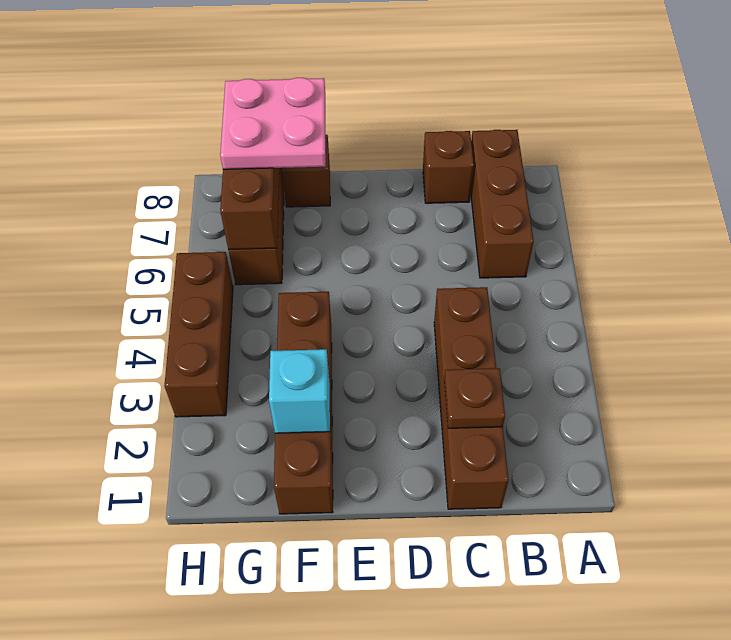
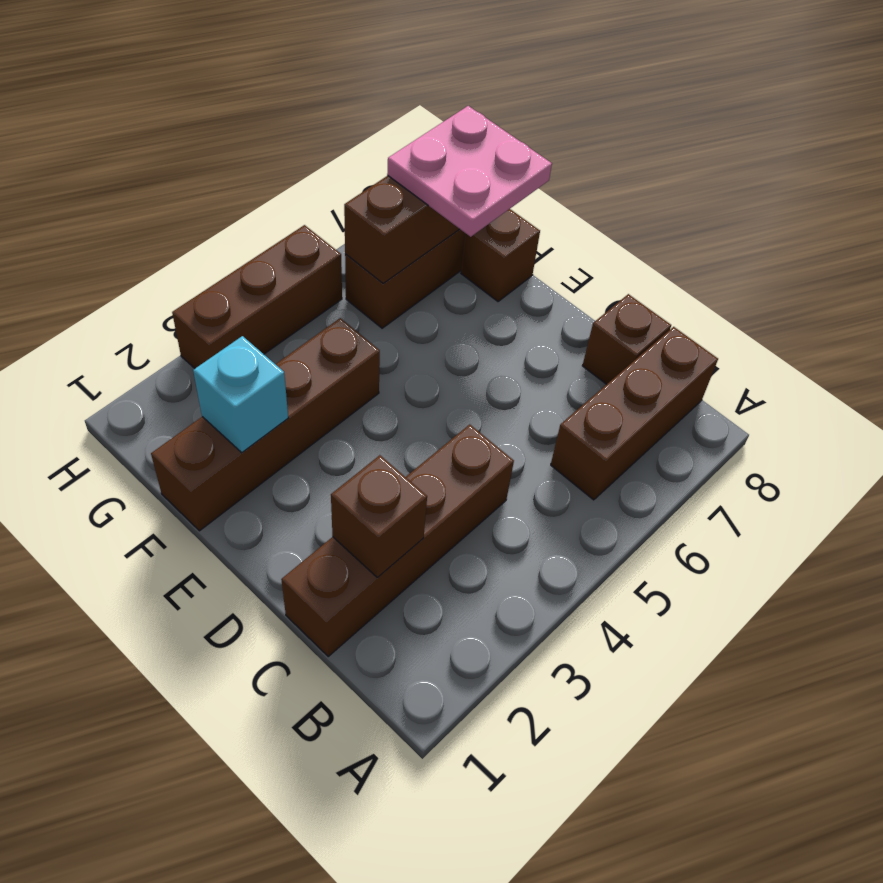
brown 1x1 plate [444,368,505,428] -> brown 1x1 brick [331,455,427,577]

